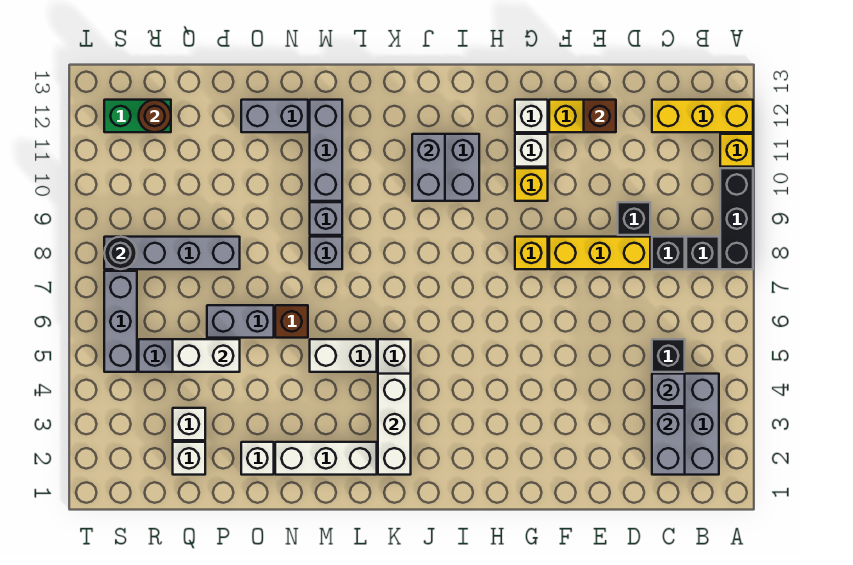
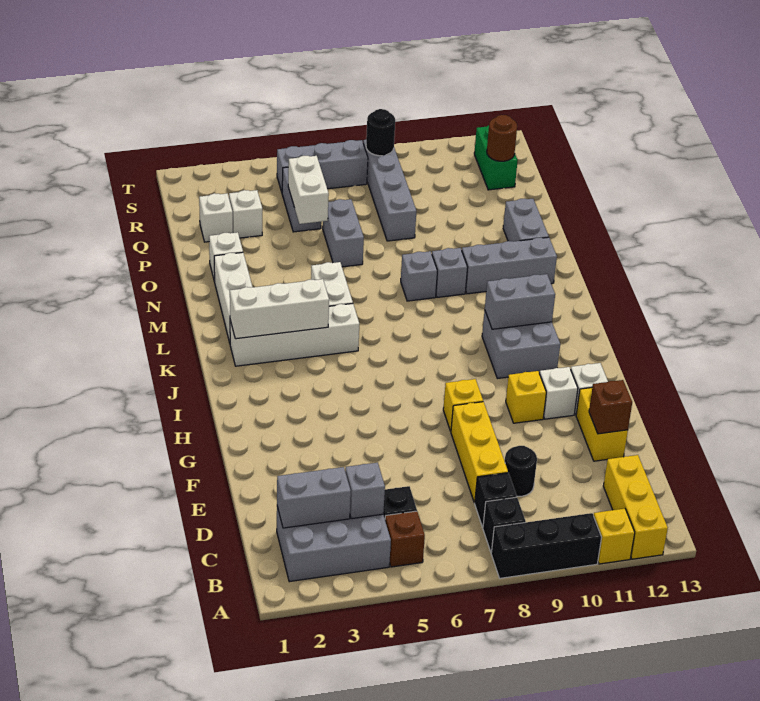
black 1x1 brick [618,202,650,235] -> black 1x1 round brick [505,446,537,496]
brown 1x1 brick [275,305,308,338] -> brown 1x1 brick moved to [385,511,425,567]

